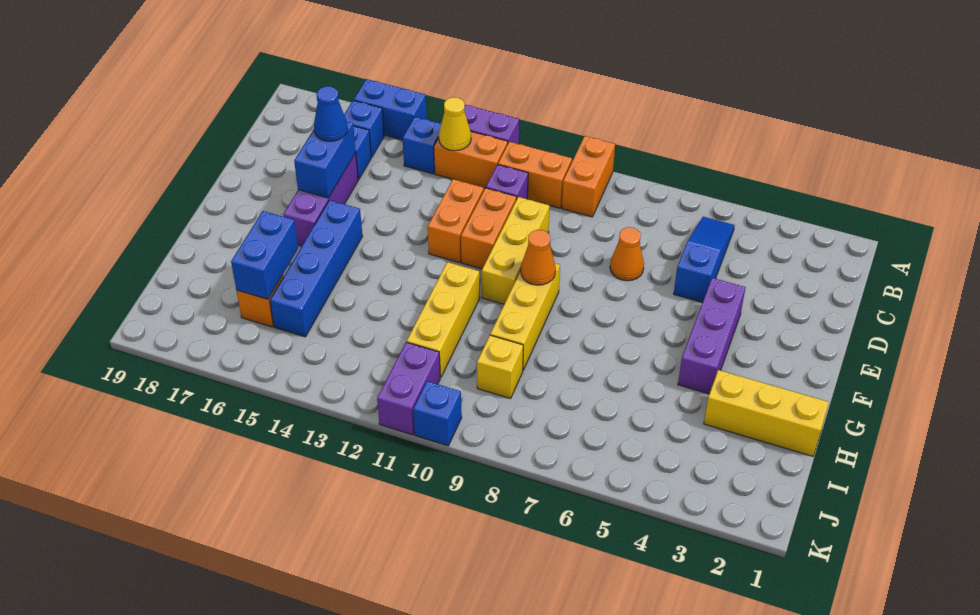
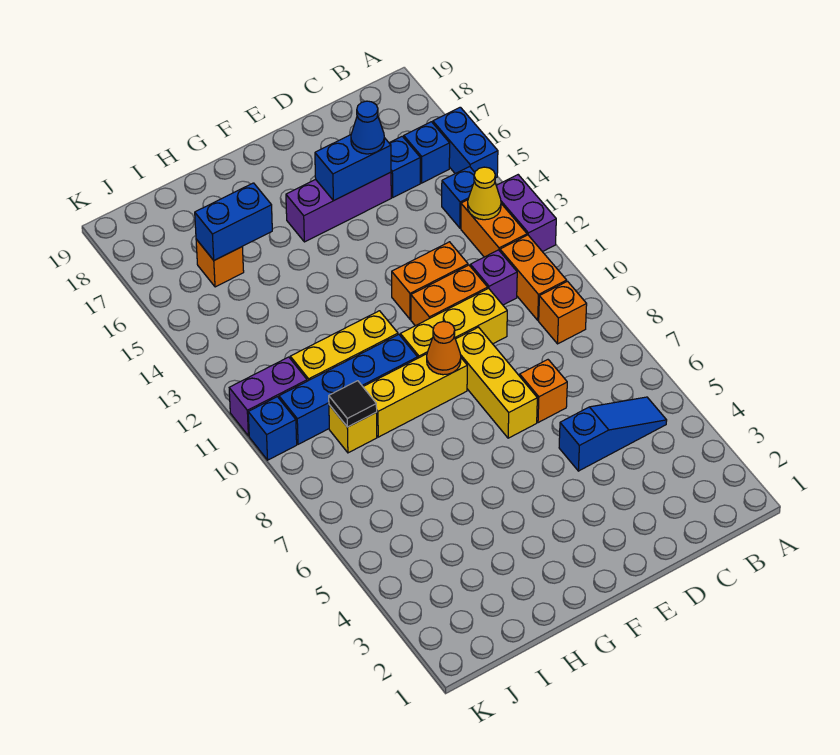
orange 1x2 brick [562,136,615,217] -> orange 1x1 brick [539,281,587,344]
orange 1x1 cone [610,227,644,281] -> orange 1x1 brick [520,360,567,423]
purple 1x3 brick [678,278,746,394] -> none
blue 1x4 brick [270,200,362,337] -> blue 1x4 brick moved to [279,334,418,444]
yellow 1x3 brick [704,370,829,456] -> yellow 1x3 brick moved to [456,327,537,438]
none -> black 1x1 tile [329,381,377,427]

